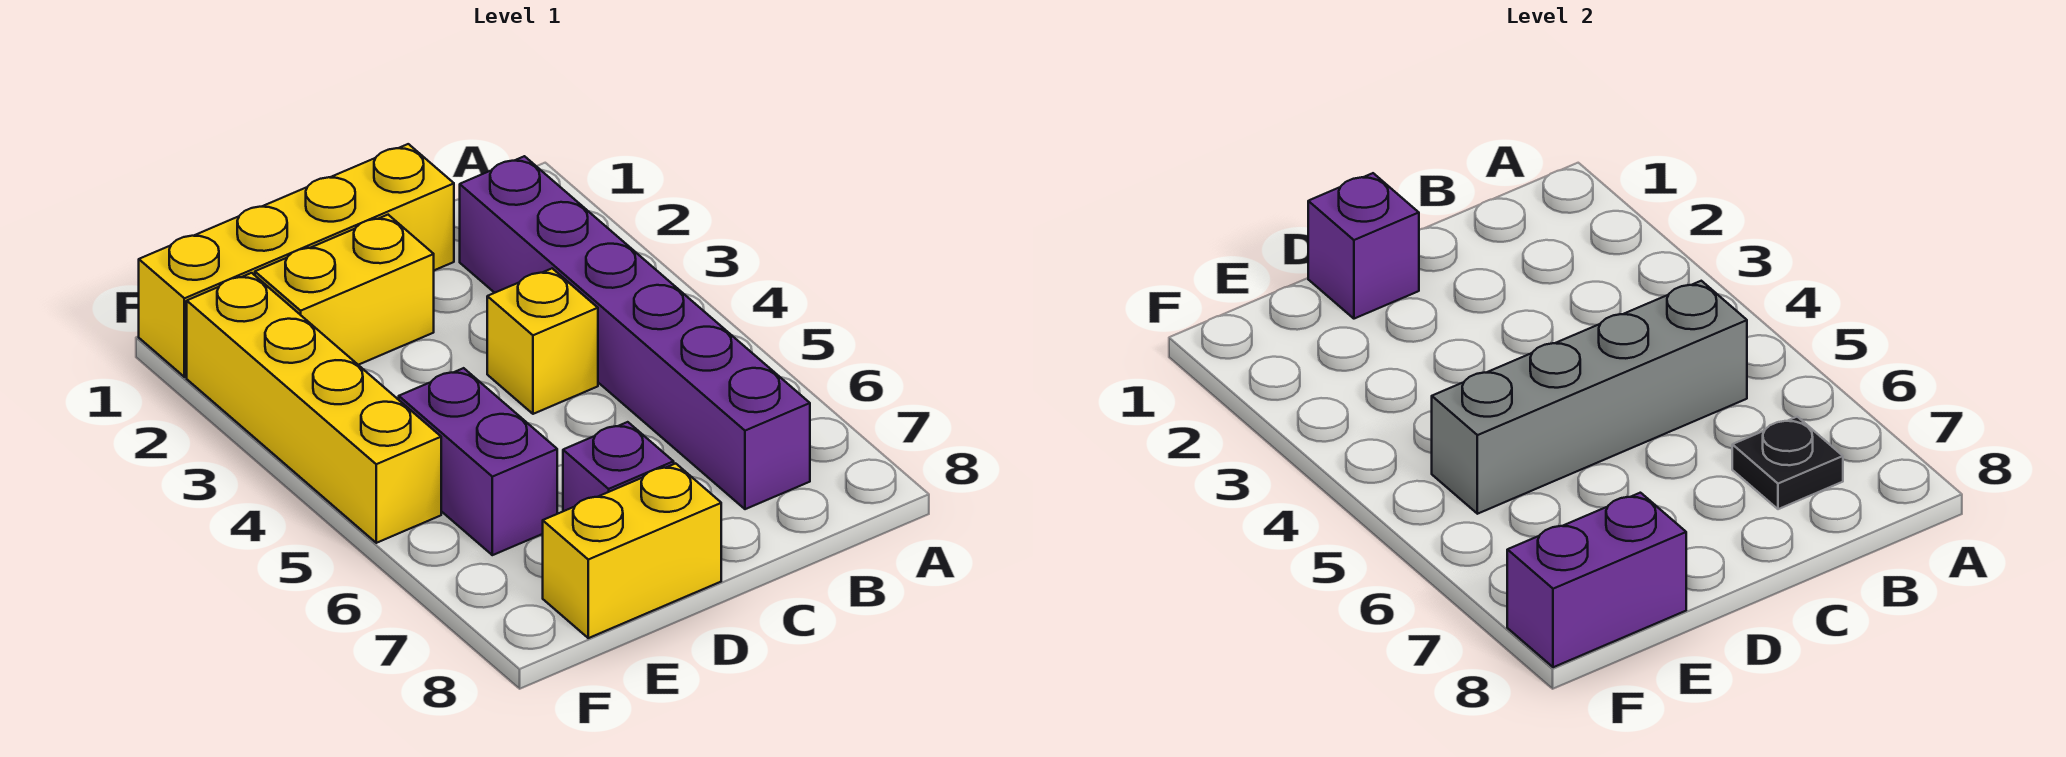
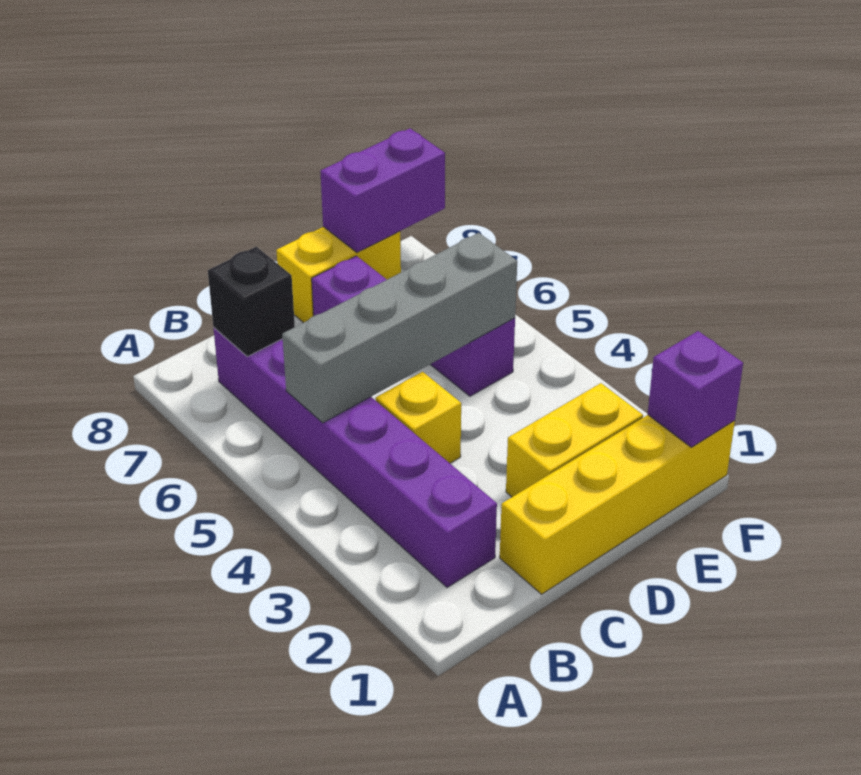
black 1x1 plate [1732,417,1843,509] -> black 1x1 brick [208,247,295,357]
purple 1x1 brick [1308,173,1419,319] -> purple 1x1 brick moved to [648,331,743,447]
yellow 1x4 brick [187,273,441,543] -> none

